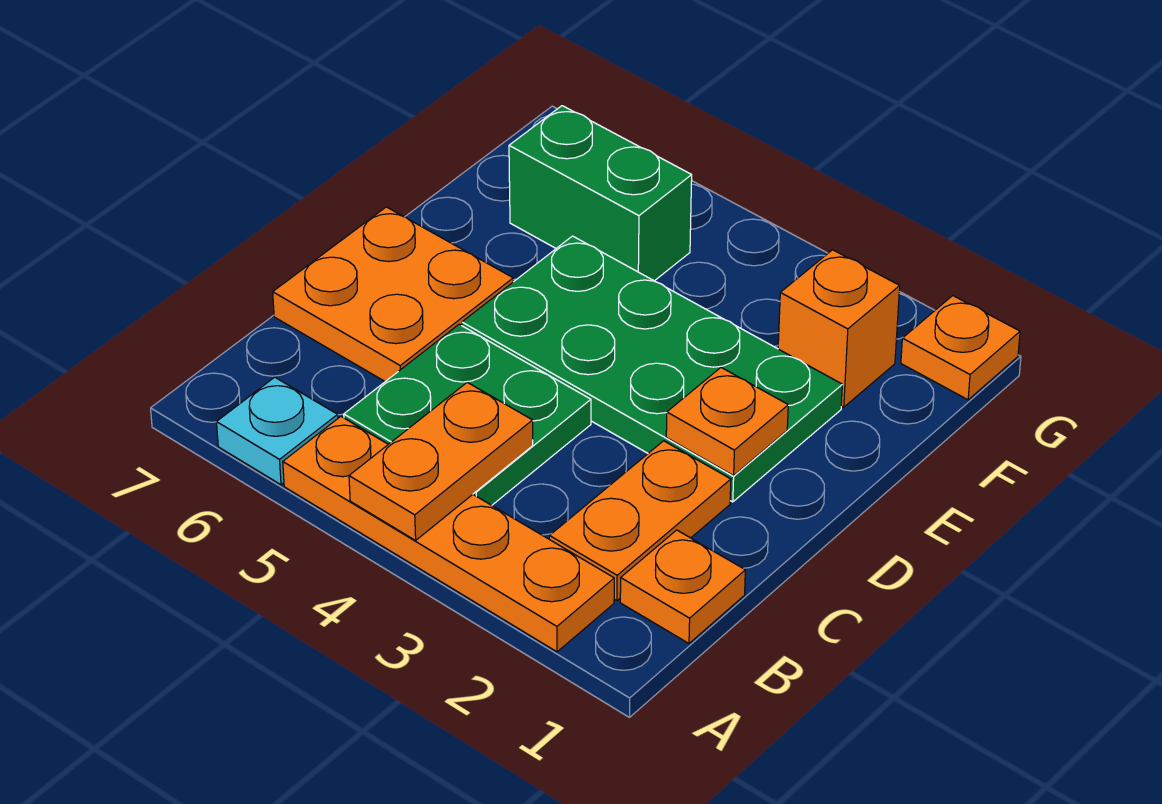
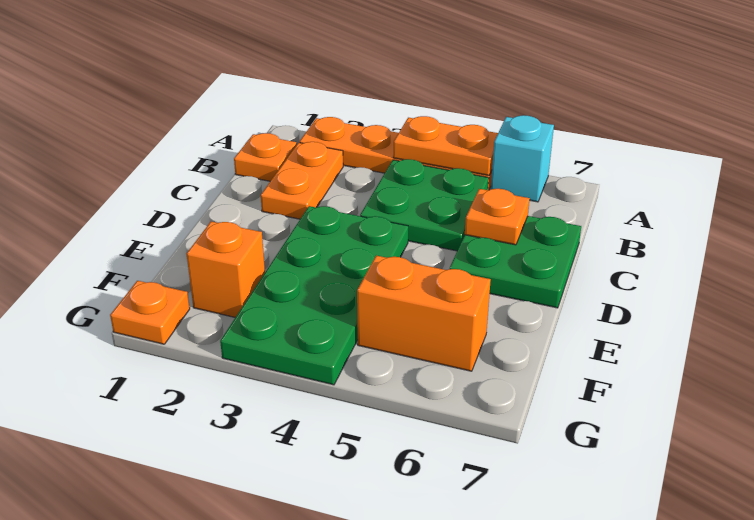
orange 1x2 plate [349,382,533,540] -> orange 1x2 plate turned to [393,116,498,175]
cyan 1x1 plate [217,377,338,485] -> cyan 1x1 brick [491,115,554,202]
orange 2x2 plate [273,207,513,381] -> green 2x2 plate [450,216,581,308]
green 2x4 plate [462,236,842,502] -> green 2x4 plate turned to [220,206,408,385]
orange 1x1 plate [666,368,788,476] -> orange 1x1 plate moved to [465,189,530,245]
green 1x2 brick [509,106,692,281] -> orange 1x2 brick [357,256,491,371]

